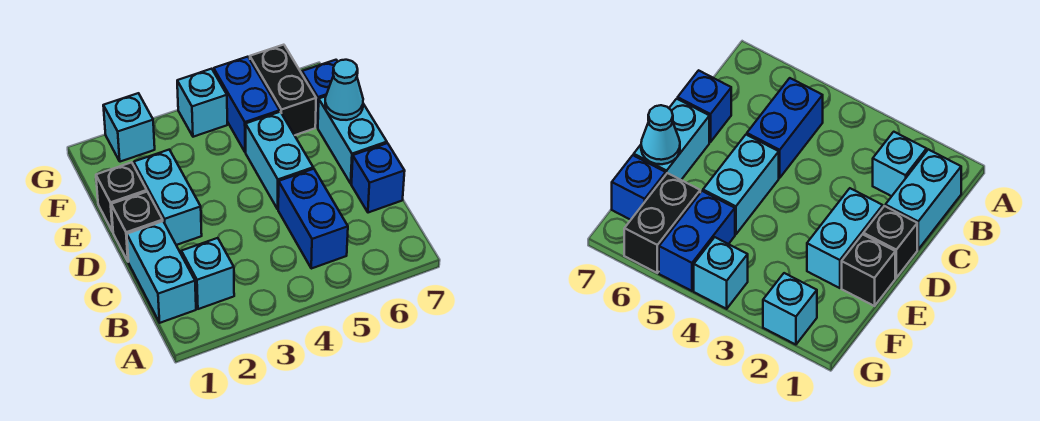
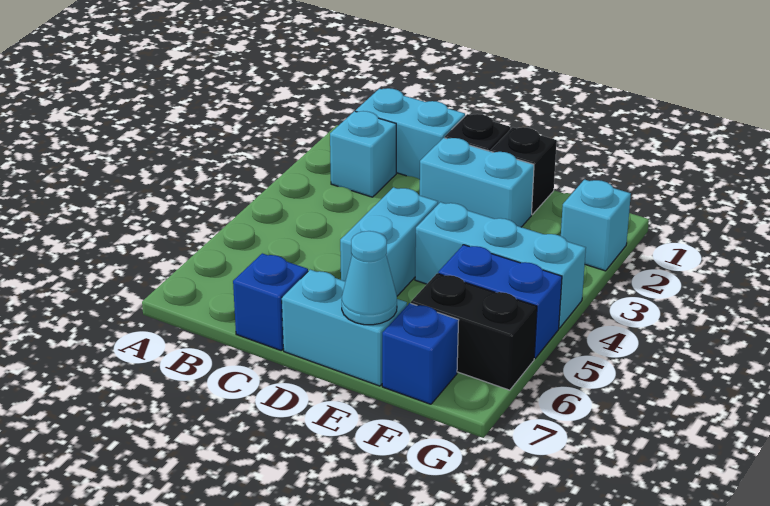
blue 1x2 brick [278,169,348,269] -> none
cyan 1x2 brick [246,112,313,209] -> cyan 1x2 brick turned to [340,187,438,296]
cyan 1x1 brick [177,69,227,137] -> cyan 1x3 brick [415,202,586,328]

